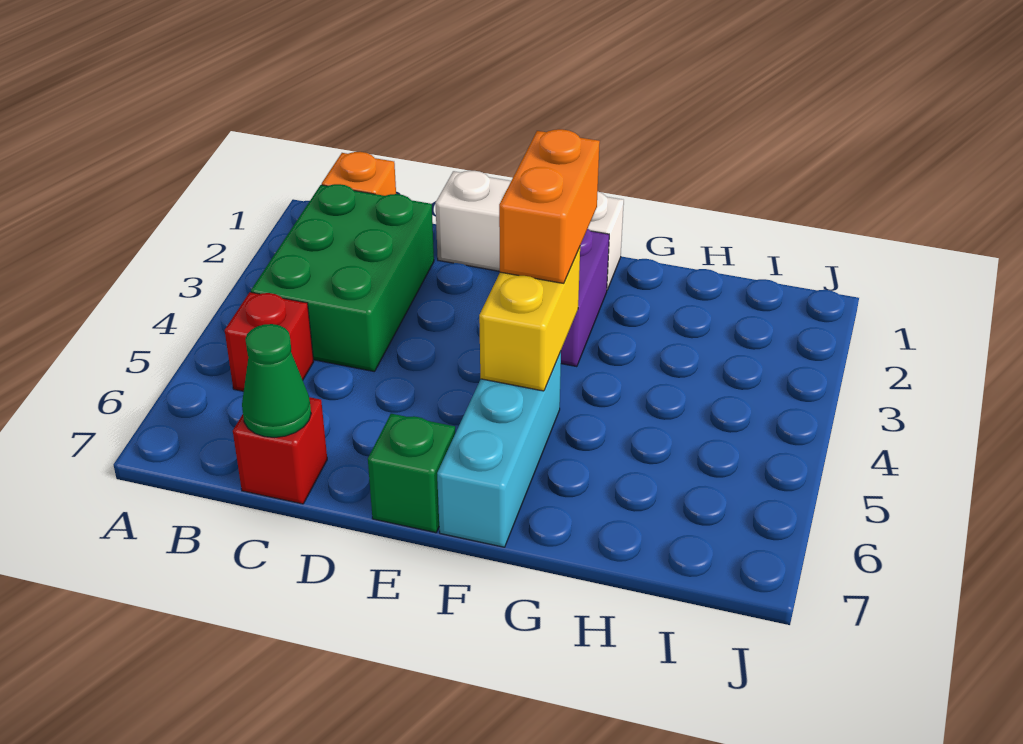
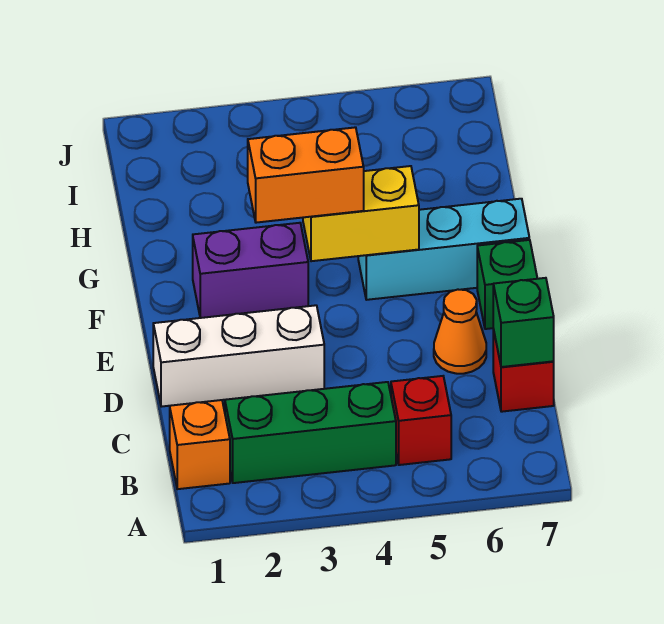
green 2x3 brick [251,184,434,372] -> green 1x3 brick [225,382,396,483]
green 1x1 cone [242,324,311,438] -> green 1x1 brick [493,278,554,367]
white 1x3 brick [436,171,624,290] -> white 1x3 brick turned to [153,305,324,407]
none -> orange 1x1 cone [434,290,486,374]

